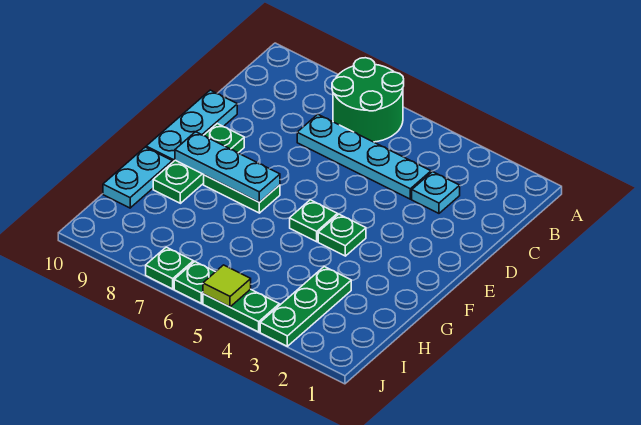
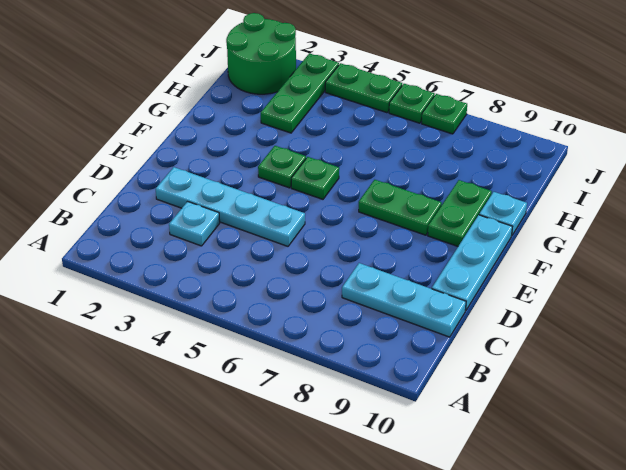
green 2x2 round brick [332,58,404,142] -> green 2x2 round brick moved to [226,13,296,94]
cyan 1x4 plate [297,114,431,199] -> cyan 1x4 plate moved to [156,167,305,246]
green 1x3 plate [153,124,244,203] -> green 1x2 plate [428,180,492,246]
cyan 1x3 plate [175,132,280,202] -> cyan 1x3 plate moved to [342,263,466,337]
cyan 1x2 plate [103,147,172,208] -> cyan 1x1 plate [479,192,527,235]
lime 1x1 tile [203,265,251,307] -> none

